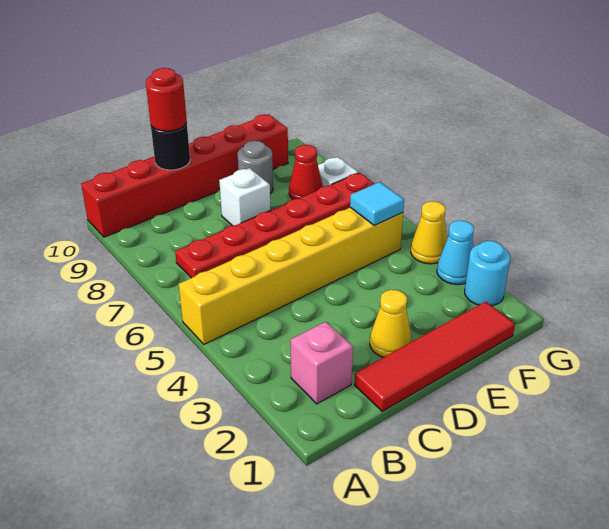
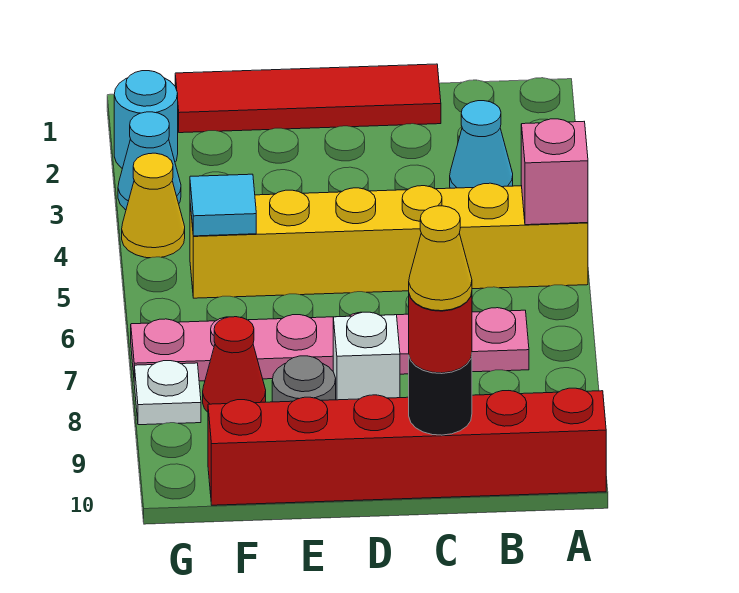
pink 1x1 brick [290,322,353,404] -> pink 1x1 brick moved to [521,119,588,225]
none -> cyan 1x1 cone [450,101,513,188]
red 1x6 plate [175,173,375,278] -> pink 1x6 plate [131,308,529,381]
yellow 1x1 cone [370,290,412,357] -> yellow 1x1 cone moved to [409,206,472,311]

